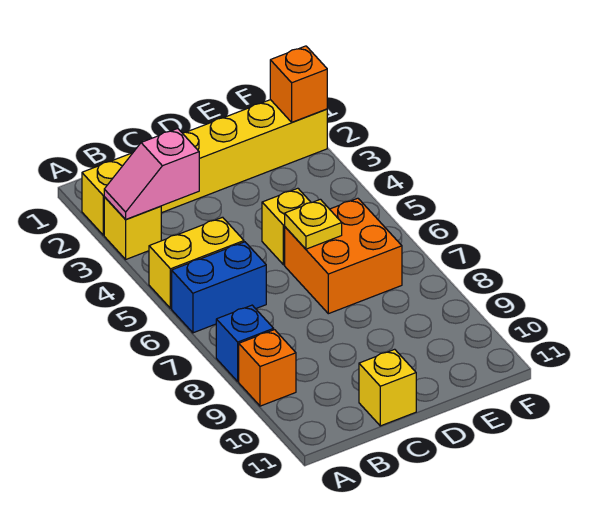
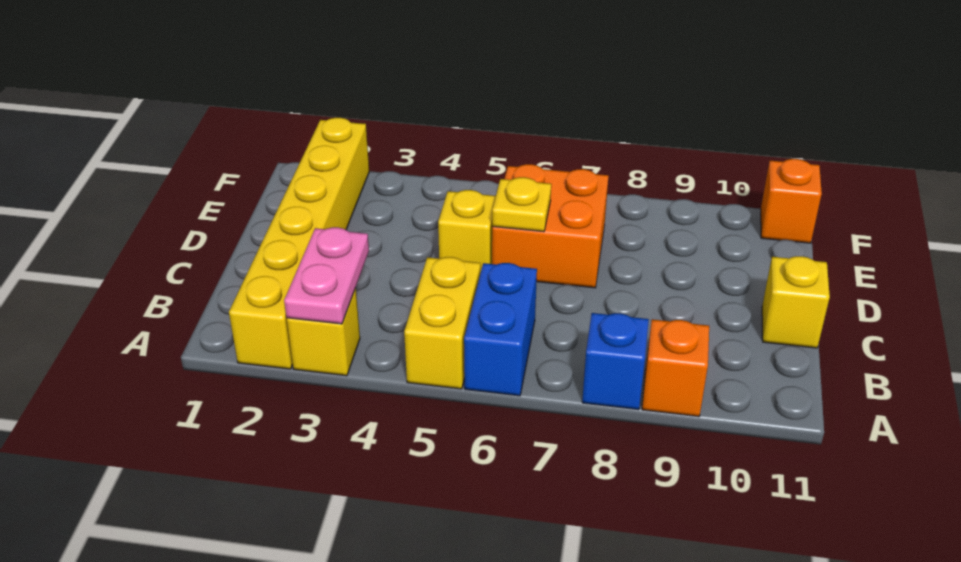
pink 1x2 slope [104,129,199,219] -> pink 1x2 plate [284,227,369,324]
orange 1x1 brick [270,46,327,122] -> orange 1x1 brick moved to [761,159,822,243]

